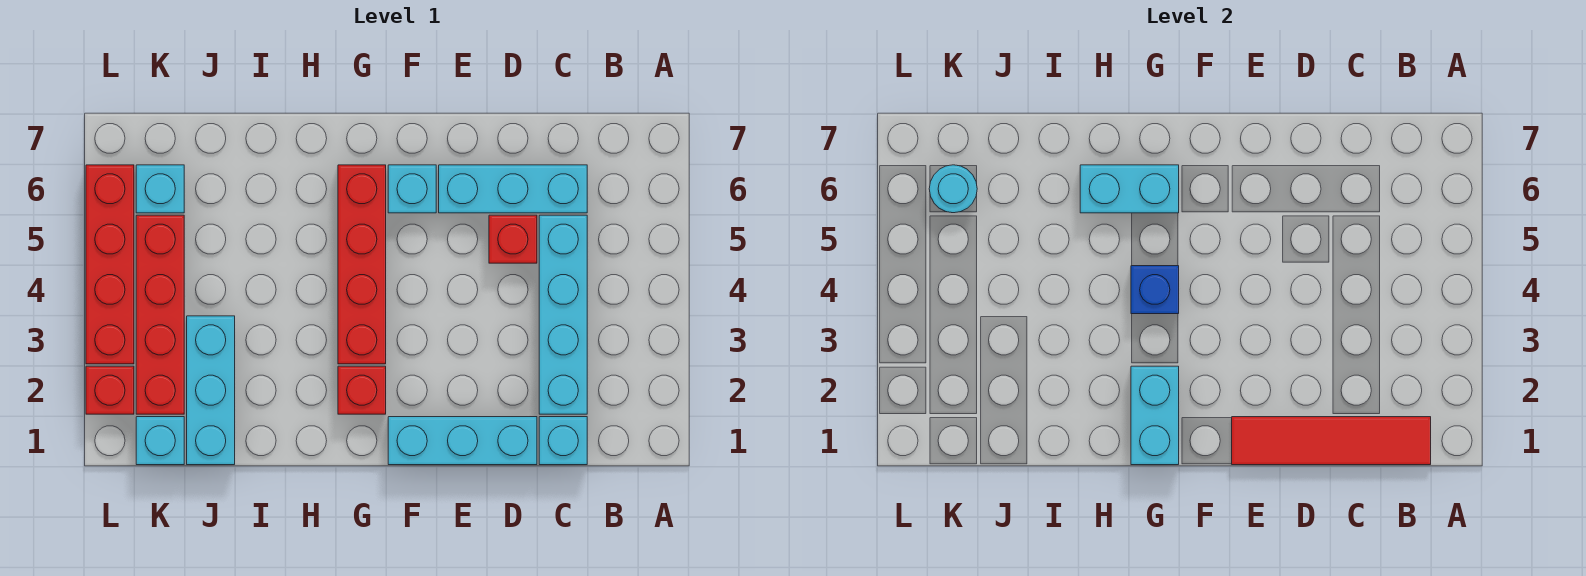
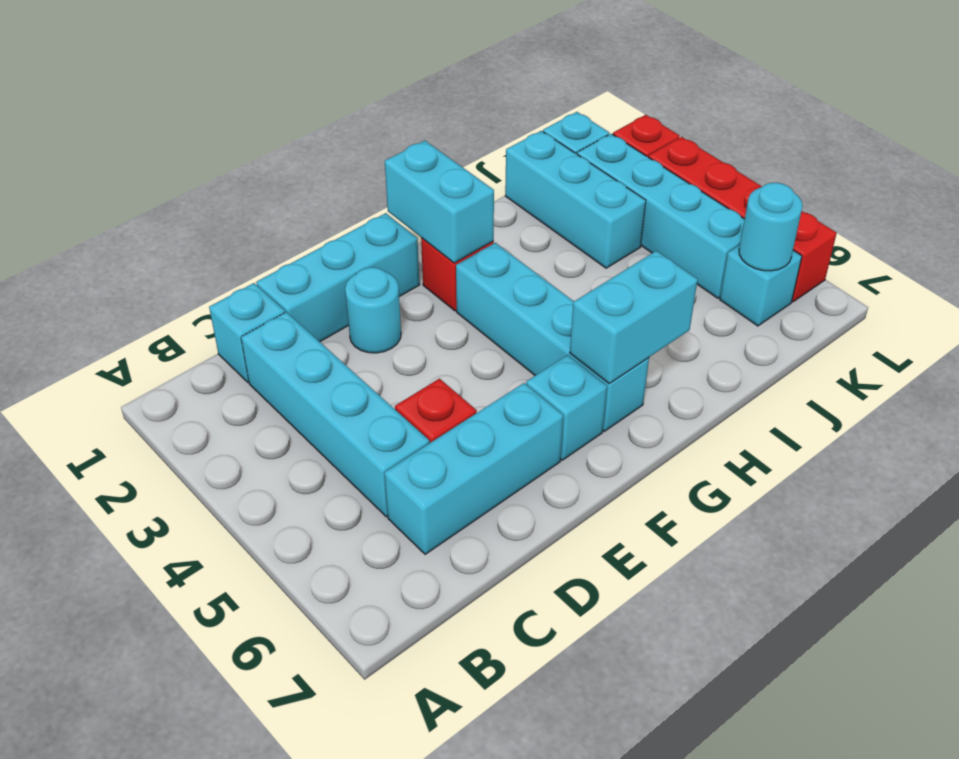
red 1x4 tile [1232,417,1431,465] -> none
none -> cyan 1x1 round brick [345,267,401,353]
red 1x4 brick [338,165,386,364] -> cyan 1x4 brick [456,243,649,431]
blue 1x1 brick [1131,266,1179,314] -> none
red 1x4 brick [136,215,184,414] -> cyan 1x4 brick [577,134,744,298]

